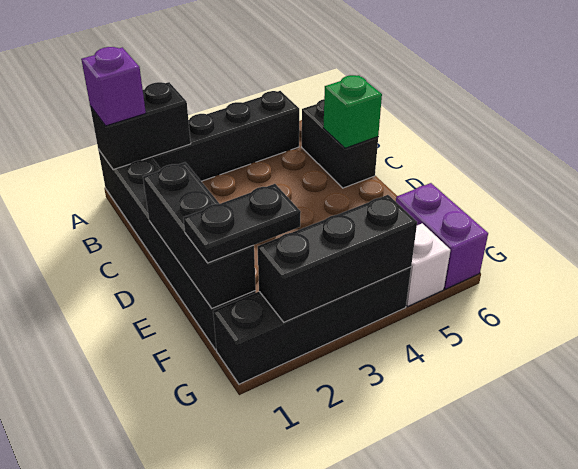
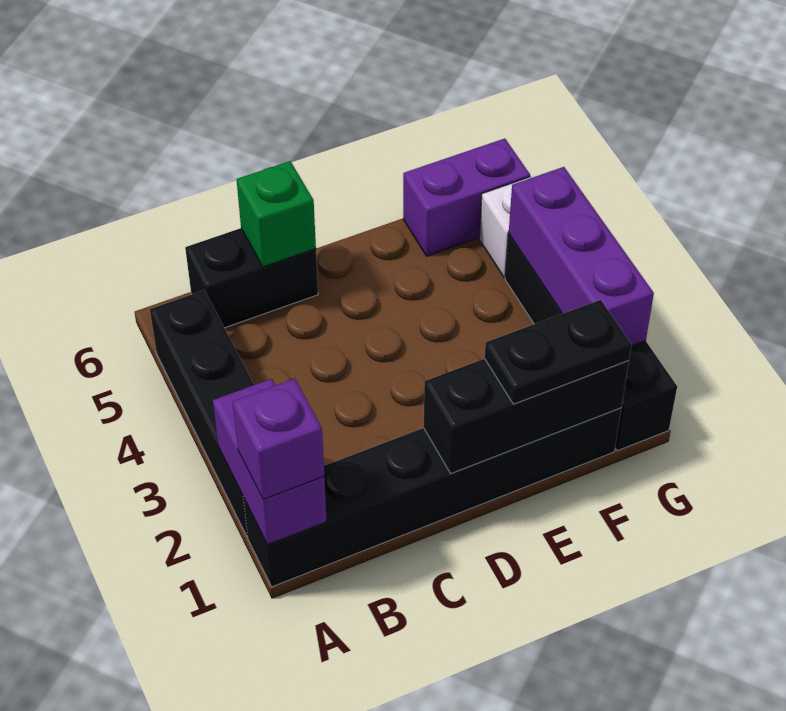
black 1x2 brick [90,82,191,170] -> purple 1x2 brick [213,379,327,545]
black 1x2 plate [183,184,301,263] -> black 1x2 plate turned to [485,300,631,404]
black 1x3 brick [258,195,417,322] -> purple 1x3 brick [509,167,654,346]

